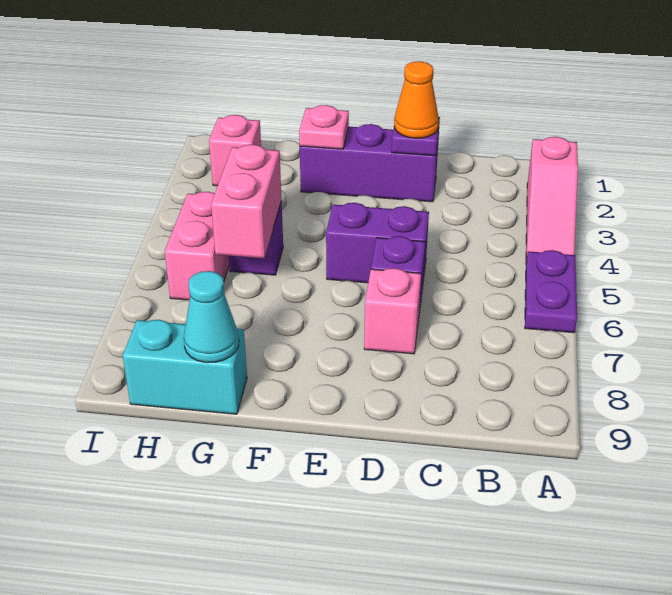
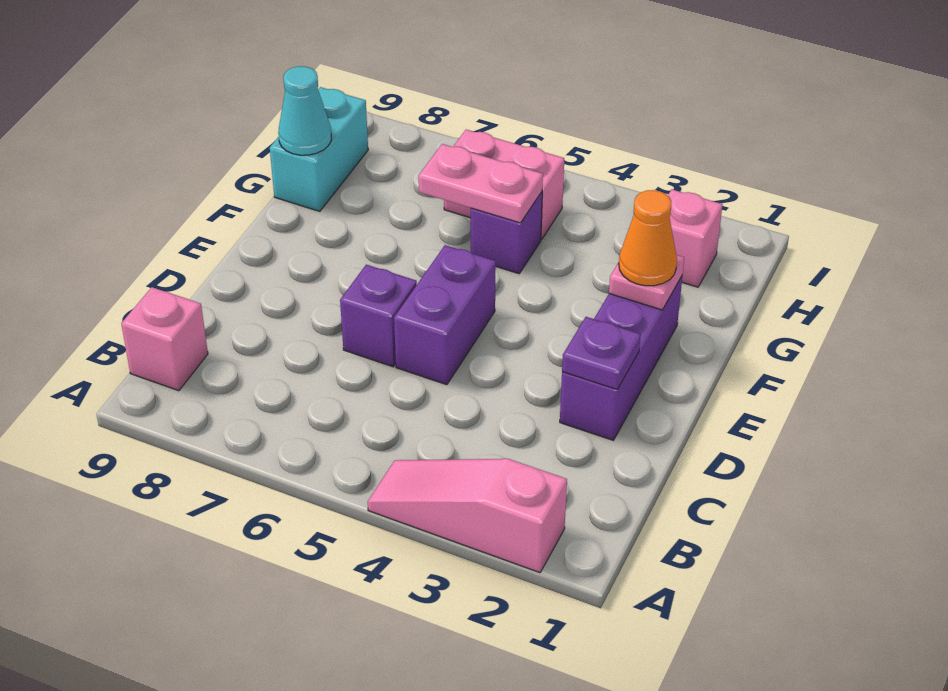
purple 1x2 plate [525,250,577,333] -> none
orange 1x1 cone [394,61,439,138] -> orange 1x1 cone moved to [619,190,677,286]
pink 1x1 brick [364,268,421,354] -> pink 1x1 brick moved to [121,287,208,391]
pink 1x2 brick [211,144,281,258] -> pink 1x2 plate [419,144,543,223]

